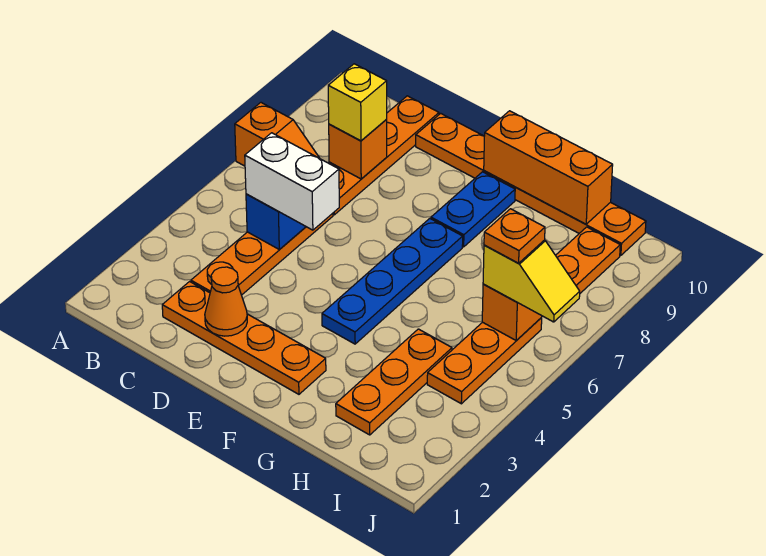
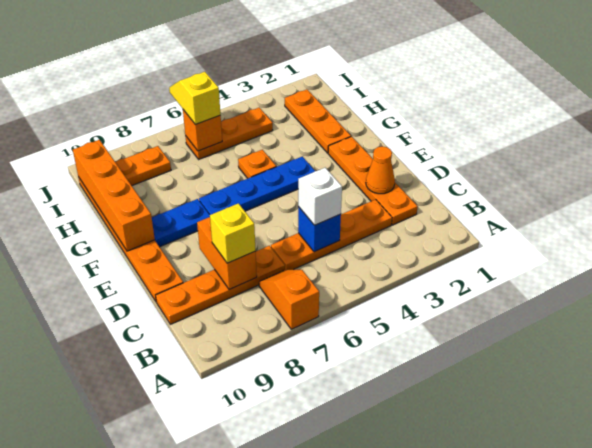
white 1x2 brick [245,133,339,230] -> white 1x1 brick [298,168,342,225]
orange 1x1 brick [329,119,387,179] -> orange 1x2 brick [197,217,257,290]
orange 1x3 brick [484,111,613,224] -> orange 1x4 brick [73,140,155,251]
orange 1x3 plate [336,329,452,435] -> orange 1x3 plate turned to [285,89,351,153]
orange 1x1 plate [484,209,545,263] -> orange 1x1 plate moved to [238,150,276,178]

